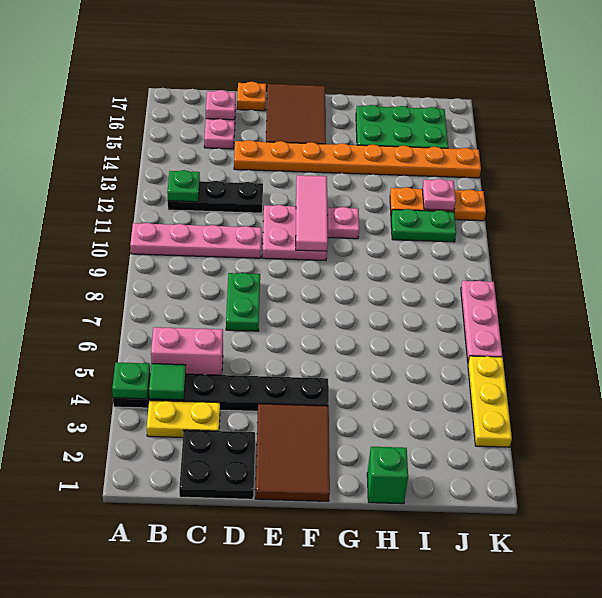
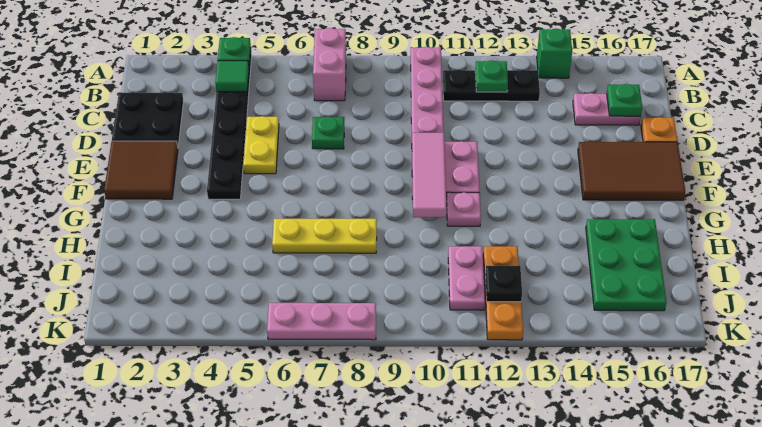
yellow 1x2 plate [147,400,220,438] -> yellow 1x2 plate moved to [243,116,279,174]
pink 1x2 brick [151,327,223,375] -> pink 1x2 brick moved to [313,28,346,101]
black 1x3 plate [168,181,263,213] -> black 1x3 plate turned to [443,70,540,101]
pink 1x1 plate [206,90,236,120] -> green 1x1 plate [607,84,642,116]
green 1x2 plate [226,273,260,331] -> green 1x1 plate [312,116,344,149]
orange 1x8 plate [234,140,481,178] -> none
brown 2x3 tile [255,404,330,501] -> brown 2x2 tile [104,141,178,199]
pink 1x3 tile [296,175,328,251] -> pink 1x3 tile turned to [412,132,447,217]
green 1x1 brick [367,447,408,504] -> green 1x1 brick moved to [537,28,572,78]
green 1x2 plate [391,209,456,242] -> pink 1x2 plate [448,246,485,310]
pink 1x1 plate [422,179,456,210] -> black 1x1 plate [485,266,522,302]
yellow 1x3 plate [468,356,512,447] -> yellow 1x3 plate moved to [272,219,377,253]

